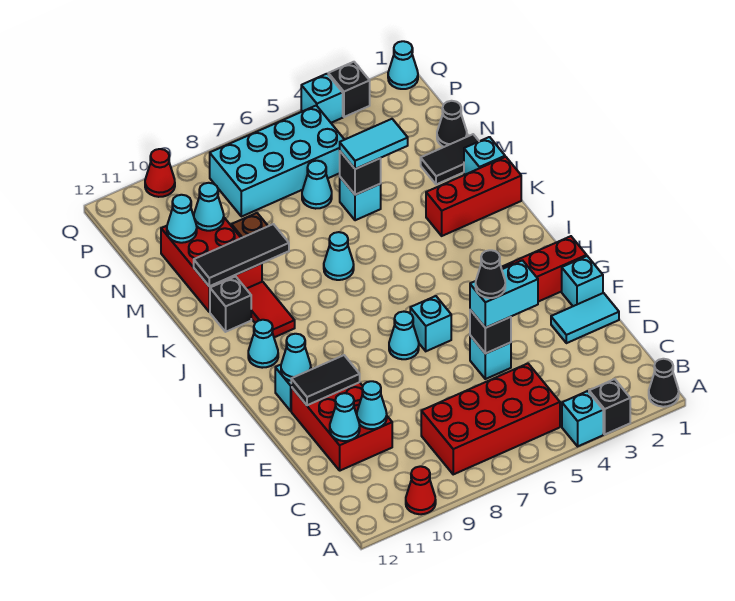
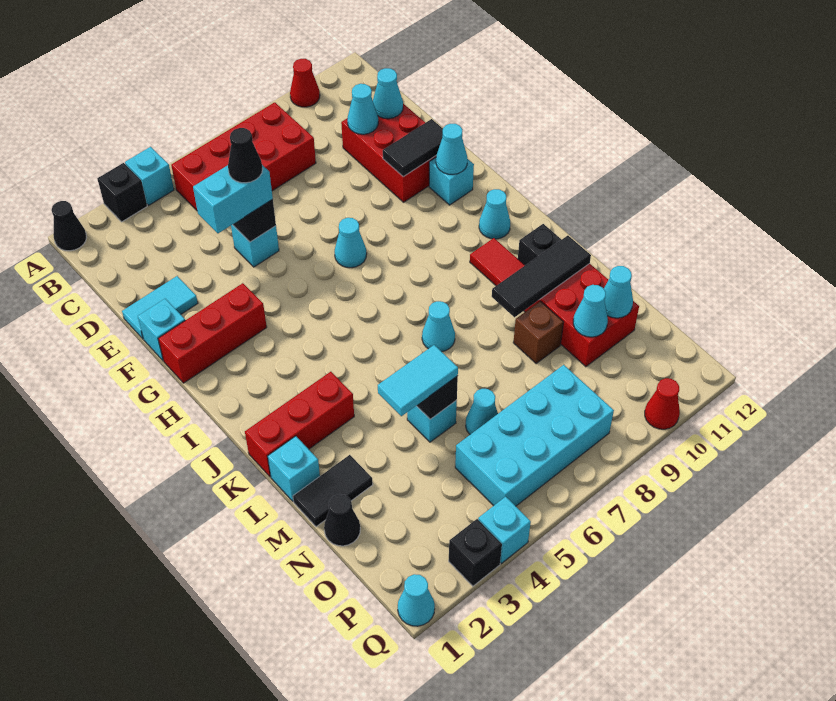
cyan 1x1 brick [410,296,451,351] -> none

